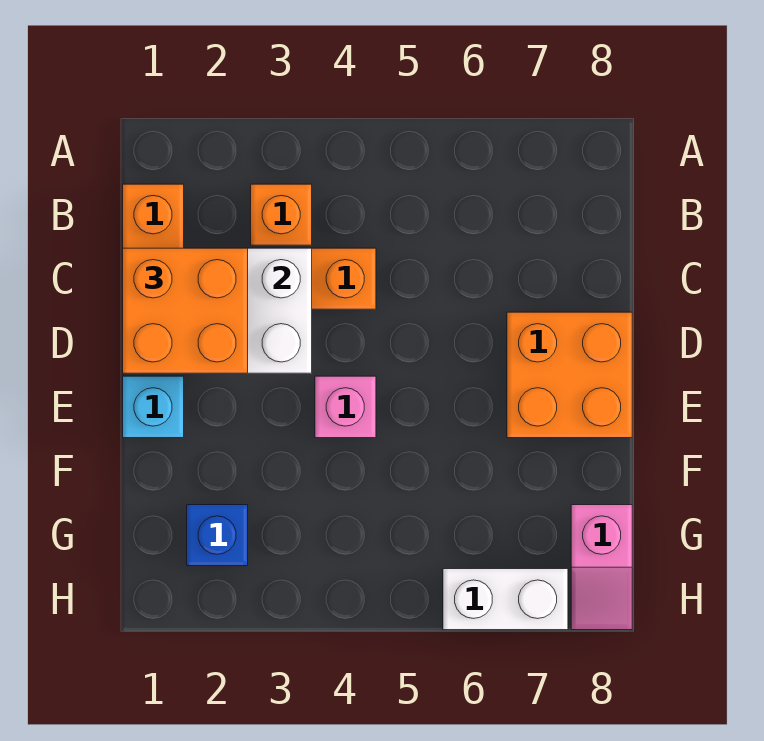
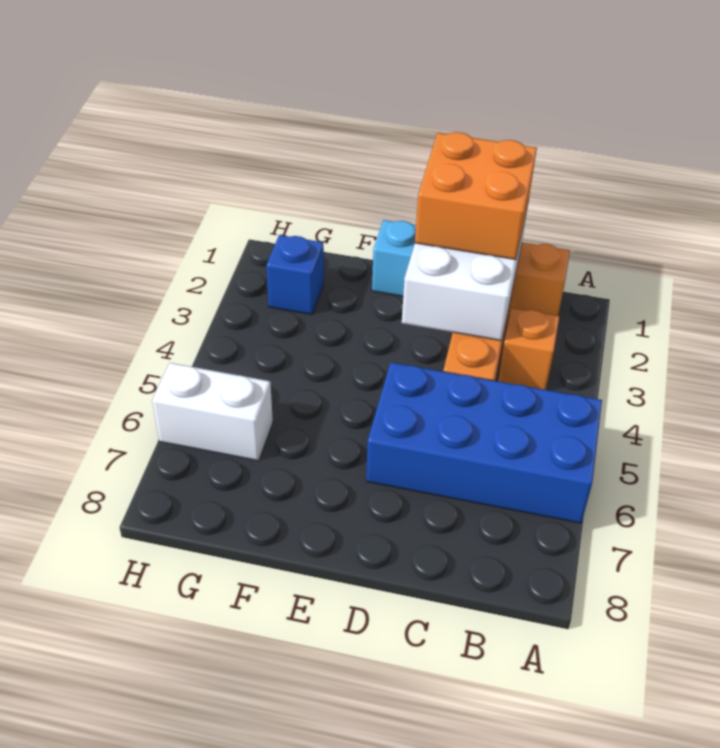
none -> blue 2x4 brick [366,362,602,523]
orange 2x2 brick [507,312,632,438] -> none
pink 1x1 brick [315,376,376,438] -> none
pink 1x2 slope [571,505,632,630] -> none
white 1x2 brick [443,569,568,630] -> white 1x2 brick turned to [152,363,273,461]

